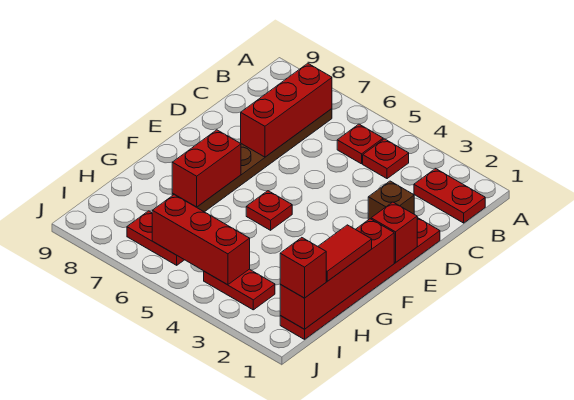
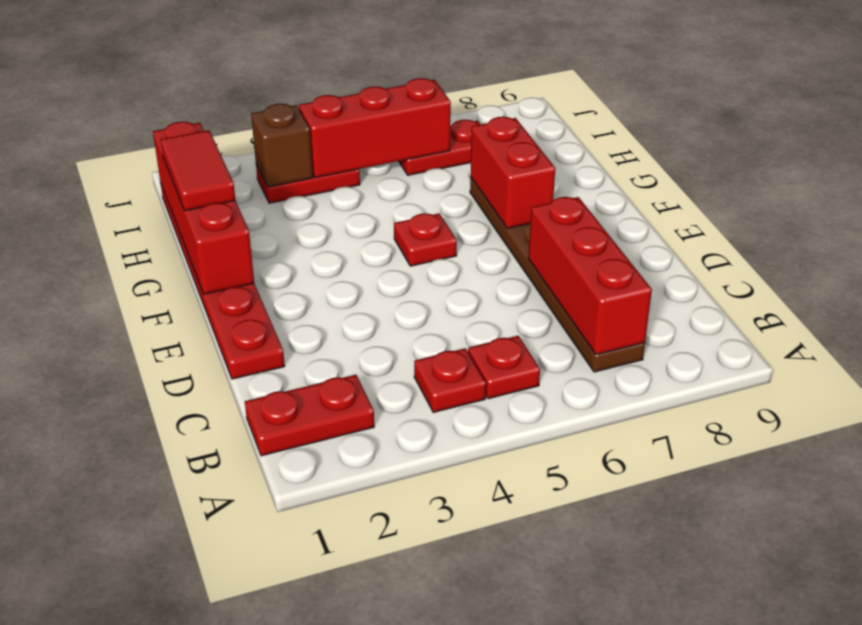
brown 1x1 brick [368,181,414,220] -> brown 1x1 brick moved to [251,104,313,187]
red 1x1 brick [371,202,417,263] -> none
red 1x1 brick [280,238,326,298] -> none

